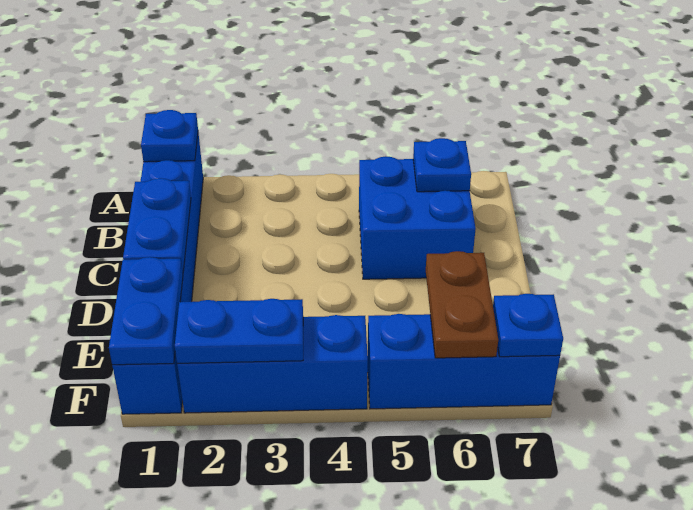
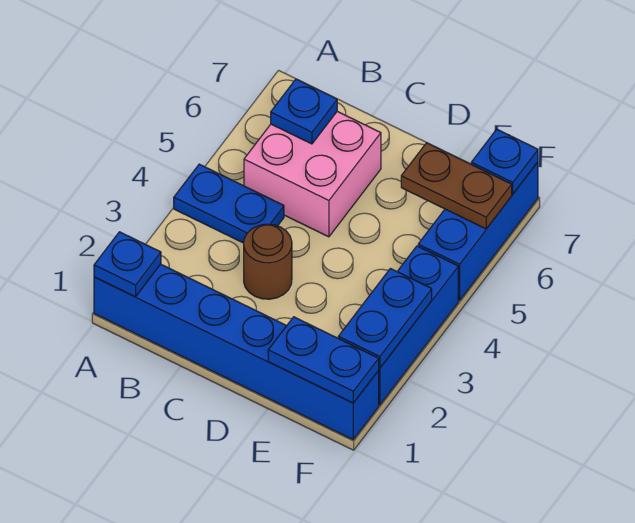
blue 2x2 brick [359,156,476,279] -> pink 2x2 brick [244,111,381,237]
blue 1x2 plate [123,178,191,271] -> blue 1x2 plate moved to [174,164,284,243]
none -> brown 1x1 round brick [244,224,292,299]

